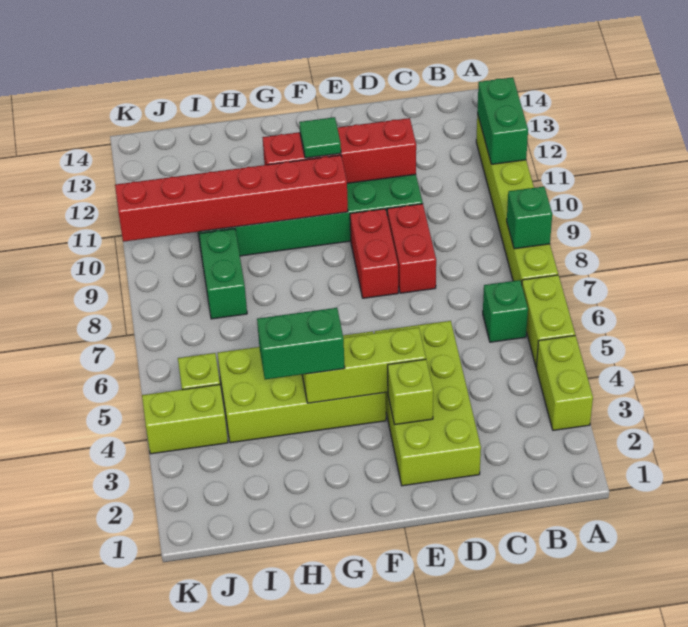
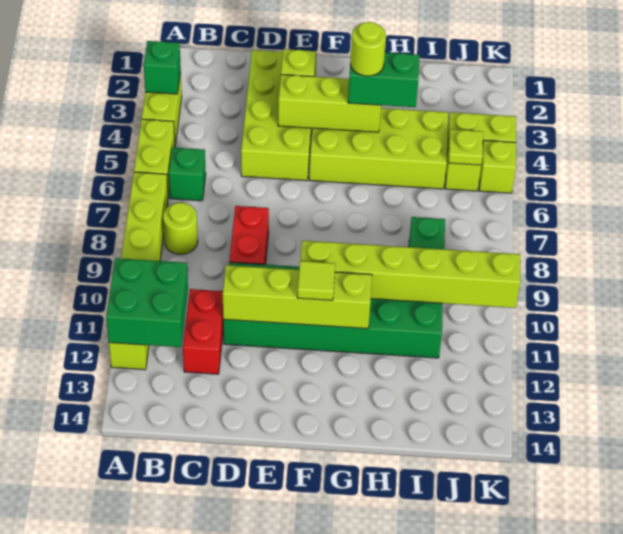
green 1x1 brick [507,187,552,249] -> green 1x1 brick moved to [144,41,181,94]
green 1x2 brick [477,77,528,164] -> green 2x2 brick [106,258,188,347]
none -> lime 1x1 round brick [163,203,198,254]
red 1x4 brick [262,118,416,183] -> lime 1x4 brick [223,265,372,329]
red 1x2 brick [350,209,398,298] -> red 1x2 brick moved to [183,289,223,374]
red 1x6 brick [115,155,348,242] -> lime 1x6 brick [300,241,520,308]
green 1x1 tile [299,117,341,158] -> lime 1x1 tile [297,261,335,300]
none -> lime 1x1 round brick [350,22,386,76]
none -> lime 1x1 plate [448,129,483,165]
none -> lime 1x1 brick [479,140,516,193]

